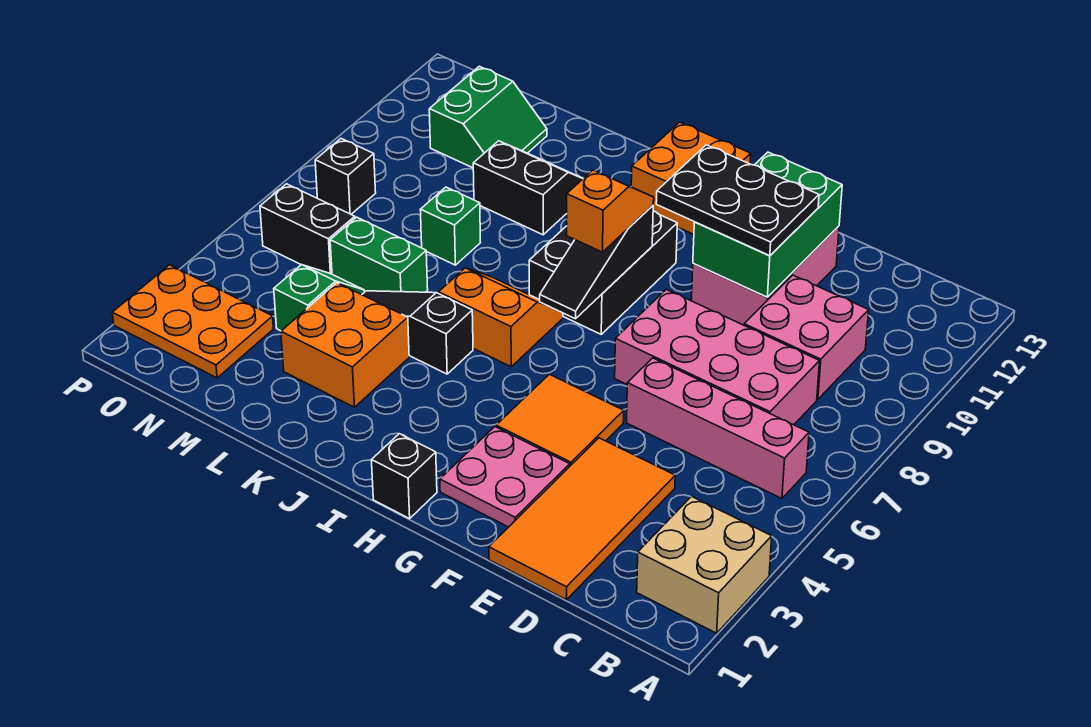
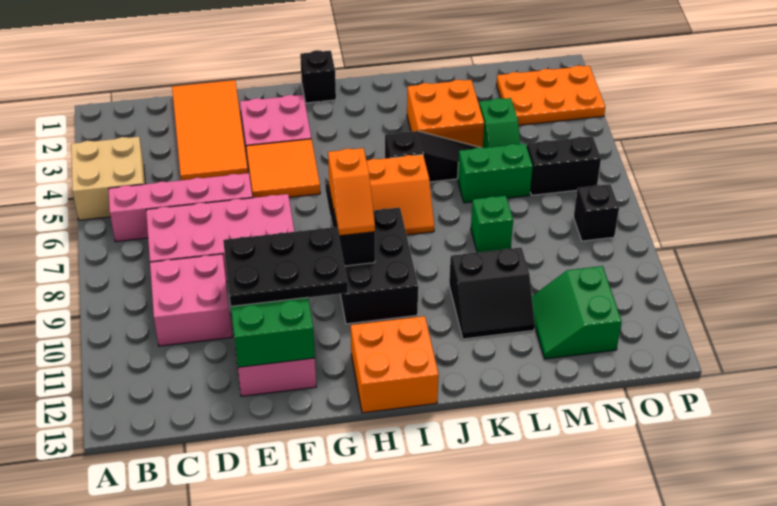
tan 2x2 brick [637,496,772,633] -> tan 2x2 brick moved to [71,137,145,220]

